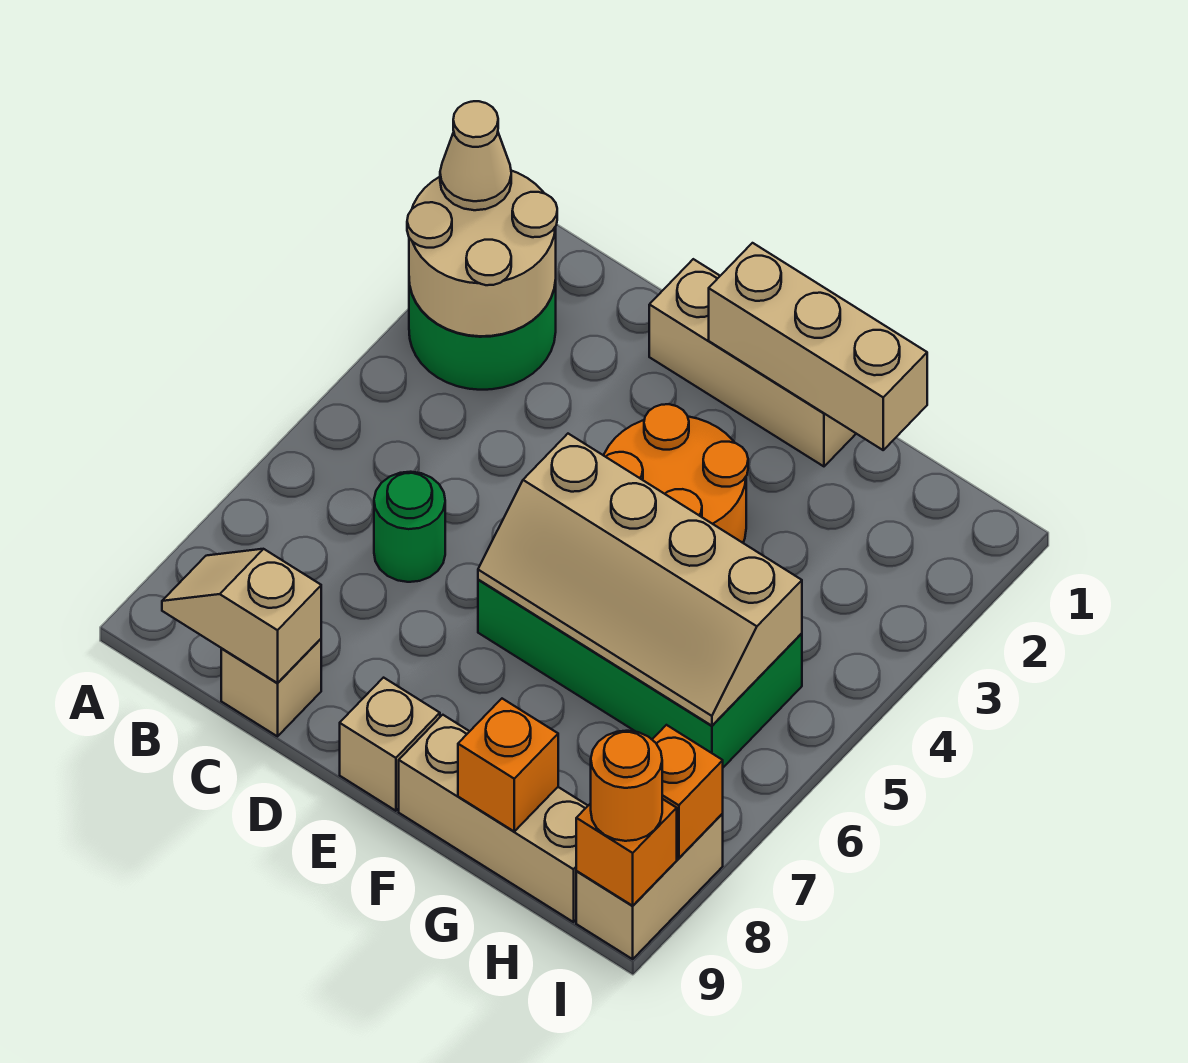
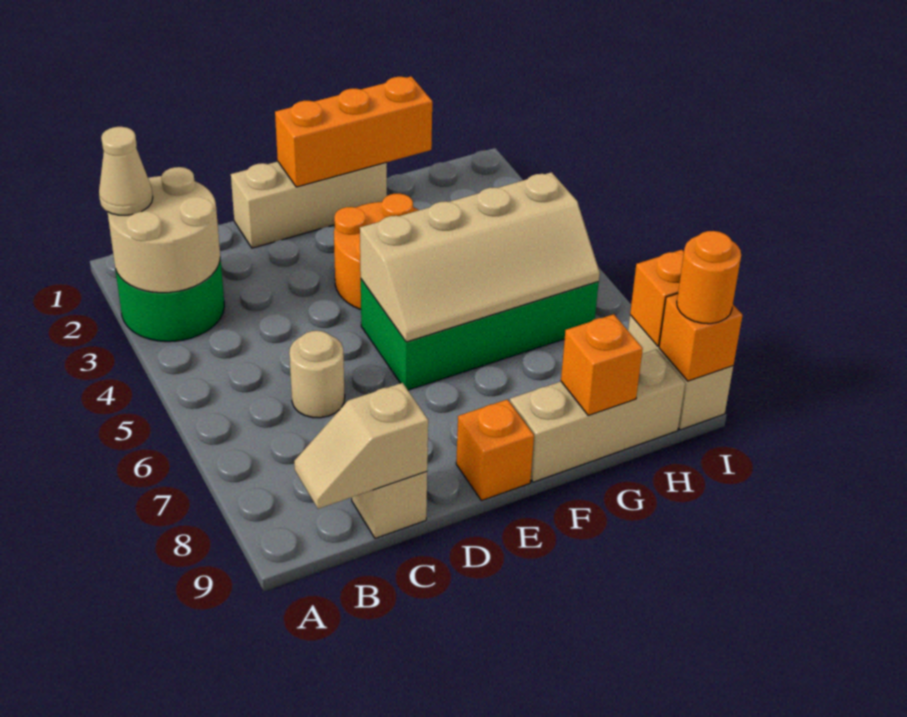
green 1x1 round brick [374,472,445,582] -> tan 1x1 round brick [289,331,345,418]
tan 1x3 brick [709,243,927,450] -> orange 1x3 brick [275,76,432,187]
tan 1x1 brick [340,678,440,811] -> orange 1x1 brick [456,399,534,501]

